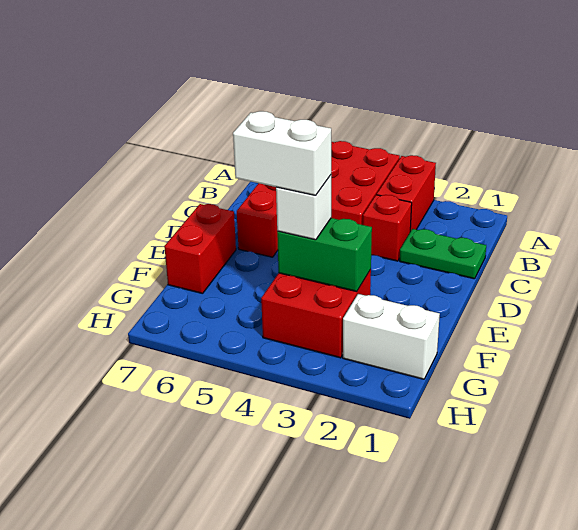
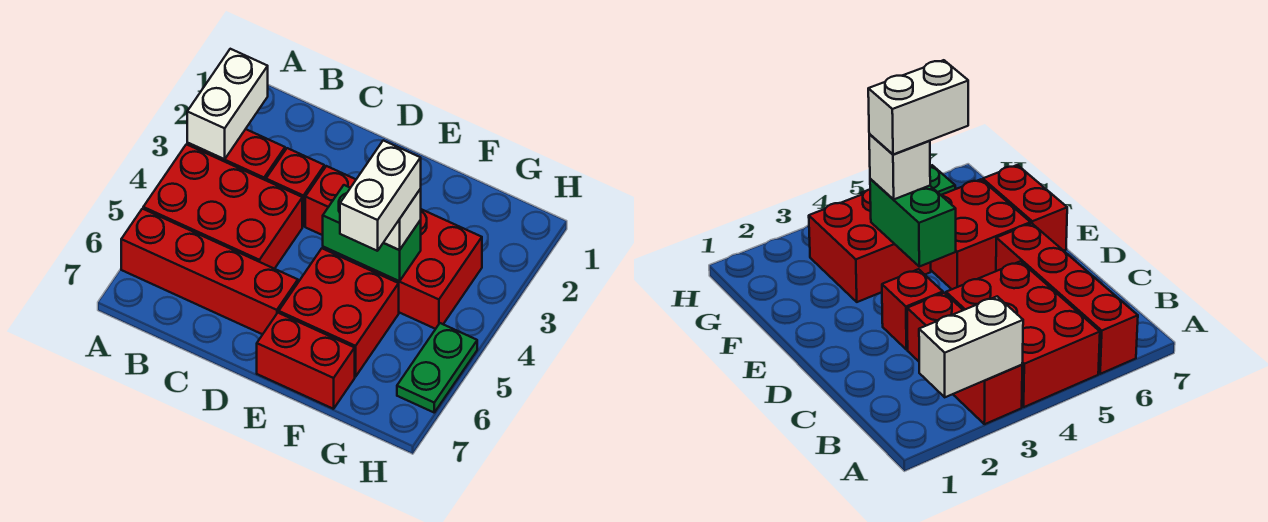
green 1x2 plate [400,229,486,279] -> green 1x2 plate moved to [397,323,477,412]
none -> red 1x1 brick [305,166,356,235]
none -> red 2x2 brick [279,249,399,377]
green 1x2 brick [277,218,372,292] -> green 1x2 brick turned to [323,185,421,281]
white 1x2 brick [343,294,440,379] -> white 1x2 brick moved to [187,49,268,159]

